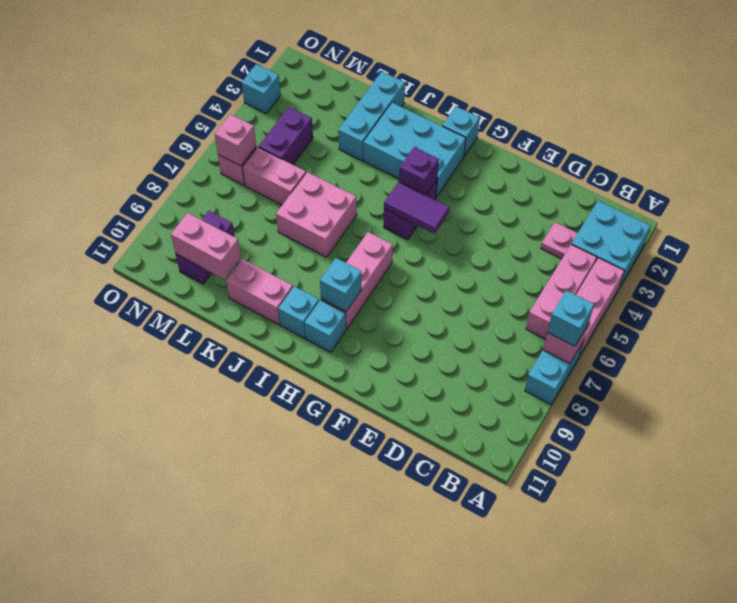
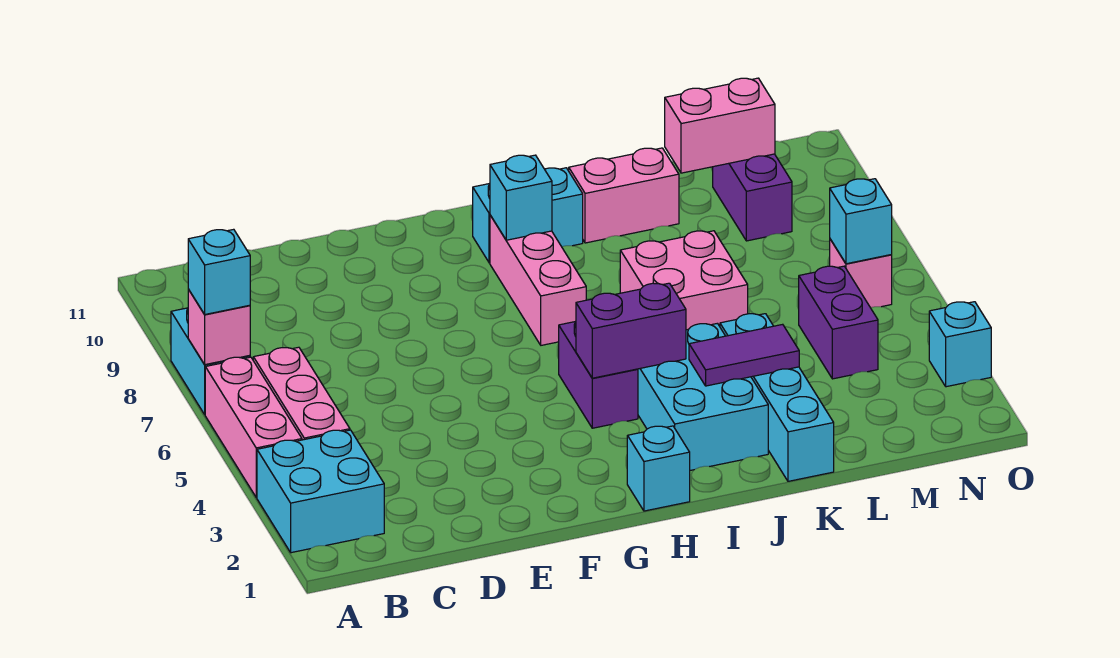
pink 1x1 plate [541,222,578,259] -> none
purple 1x2 tile [384,182,449,234] -> purple 1x2 tile moved to [689,324,799,386]
cyan 2x3 brick [363,103,466,197] -> cyan 2x3 brick turned to [638,323,768,470]
purple 1x1 brick [399,147,439,195] -> purple 1x2 brick [576,283,686,378]
cyan 1x3 brick [338,72,405,161] -> cyan 1x4 brick [720,314,834,481]
pink 1x2 brick [242,147,306,205] -> none
pink 1x1 brick [215,114,256,166] -> cyan 1x1 brick [830,179,892,264]

